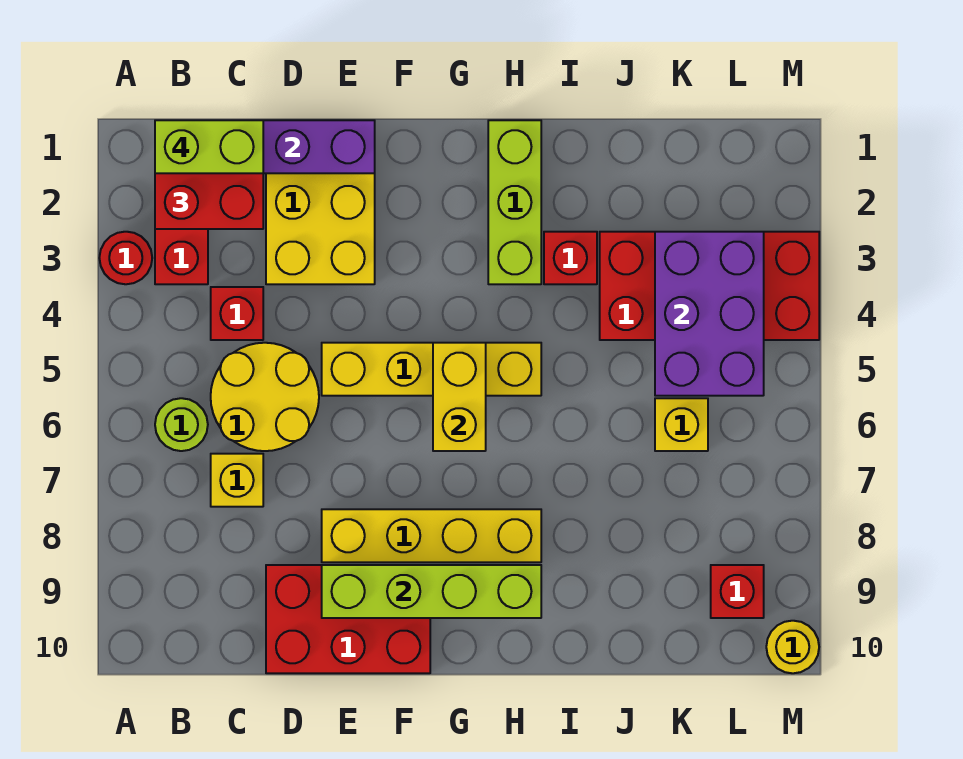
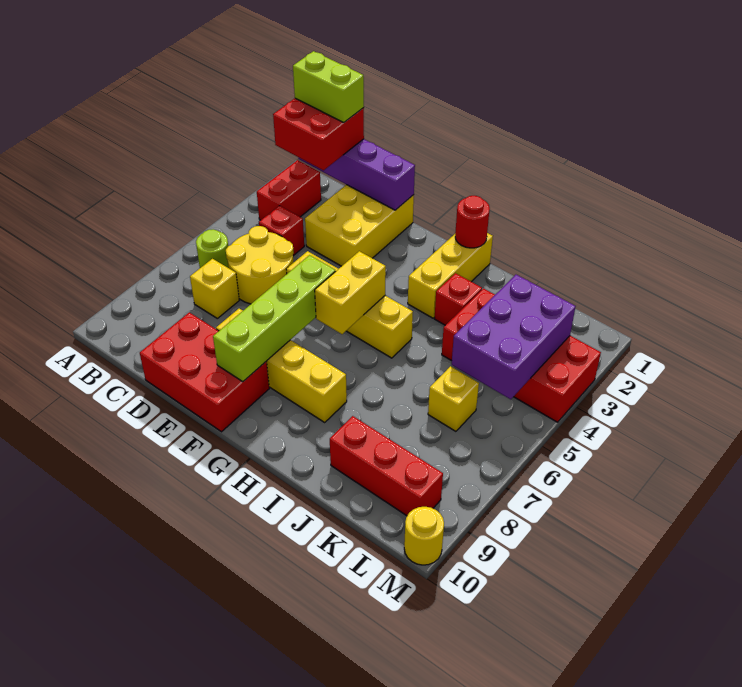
red 1x1 round brick [99,232,152,284] -> red 1x1 round brick moved to [455,196,490,248]
lime 1x4 brick [322,565,541,618] -> lime 1x4 brick turned to [213,255,336,382]
lime 1x3 brick [488,120,541,284] -> yellow 1x3 brick [408,233,493,318]
red 1x1 brick [711,565,764,618] -> red 1x3 brick [330,416,443,516]

